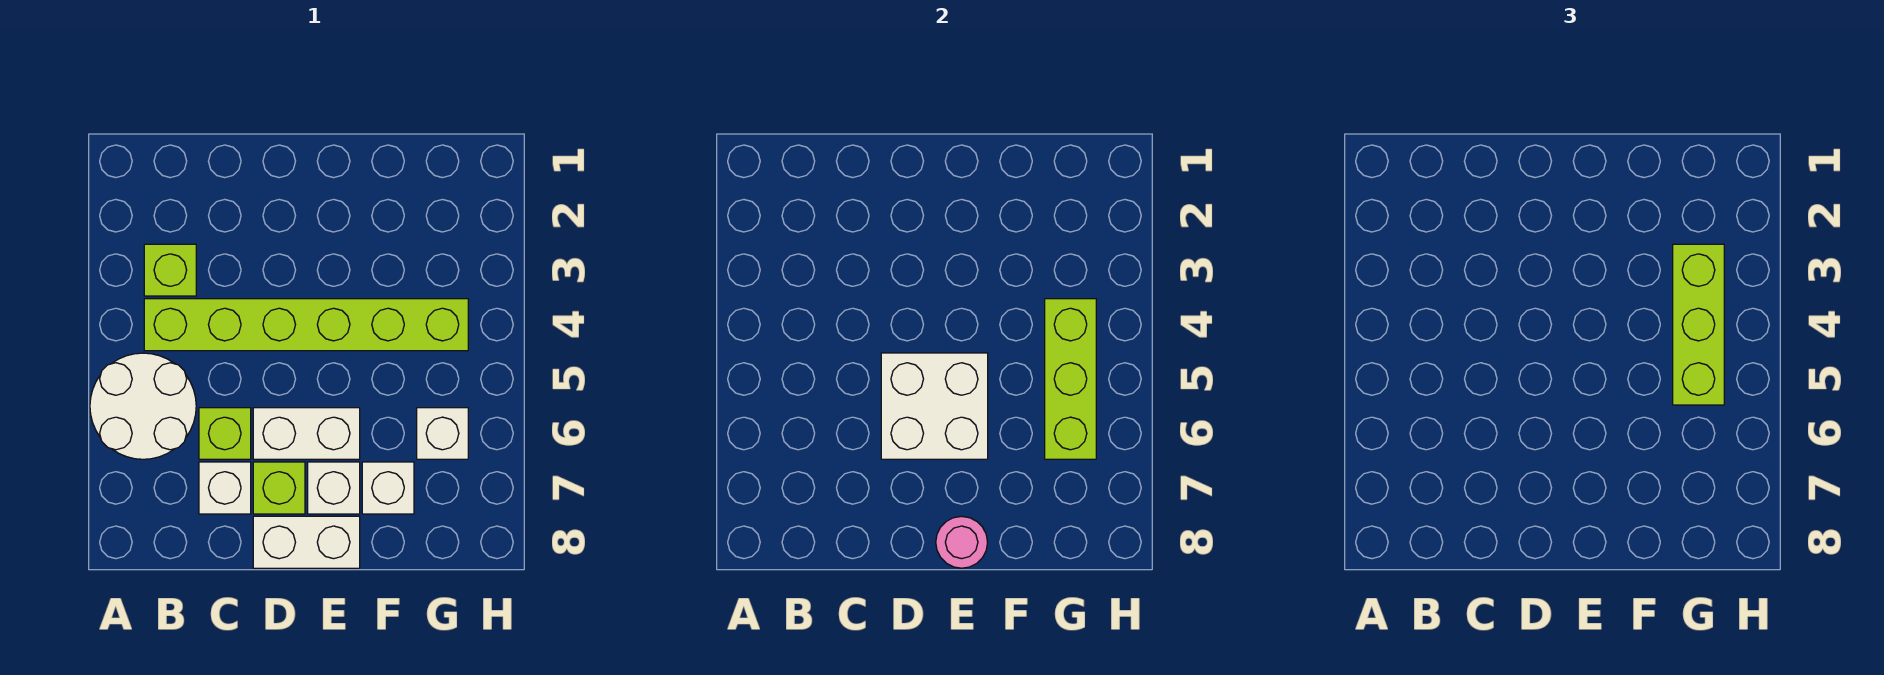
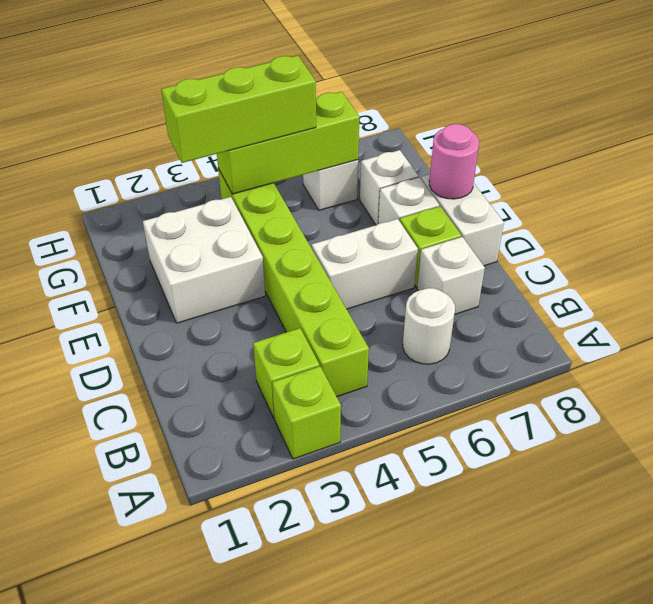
white 2x2 round brick [90,353,196,459] -> white 1x1 round brick [403,288,455,364]
lime 1x1 brick [199,408,251,459] -> lime 1x1 brick moved to [272,366,341,459]
white 2x2 brick [881,353,988,459] -> white 2x2 brick moved to [143,197,265,323]
white 1x2 brick [253,408,360,459] -> white 1x2 brick turned to [312,219,418,309]

